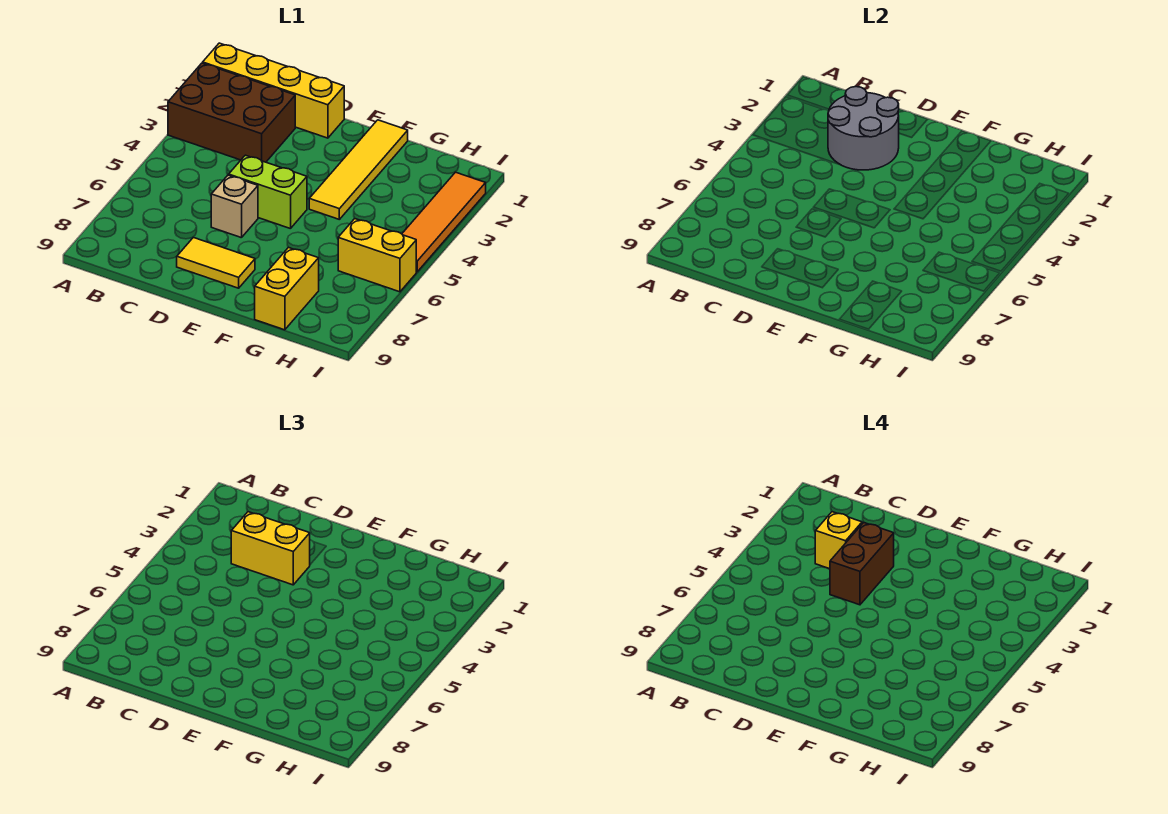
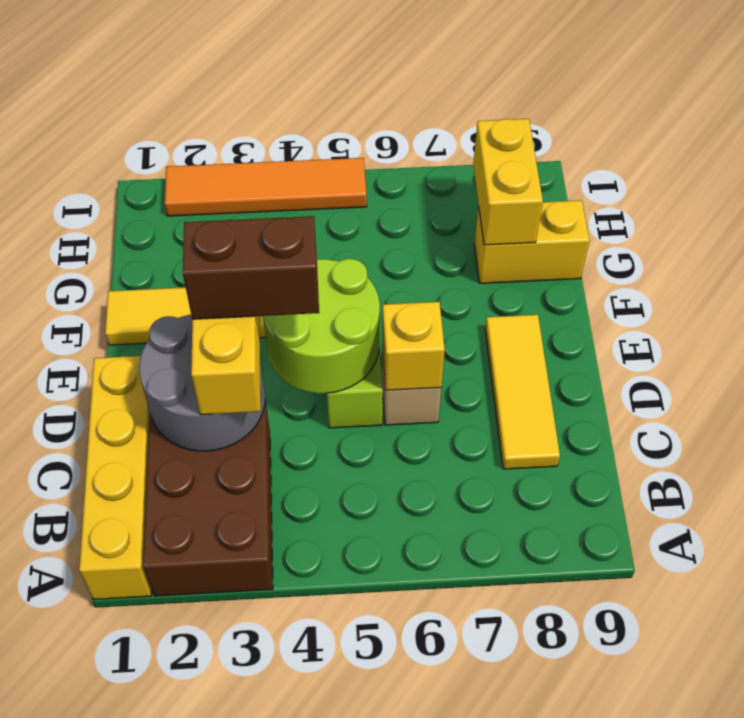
yellow 1x1 brick [815,512,862,569] -> yellow 1x1 brick moved to [382,302,445,390]
none -> lime 2x2 round brick [263,259,380,393]
yellow 1x2 tile [177,238,255,288] -> yellow 1x3 tile [485,315,560,469]
yellow 1x2 brick [338,219,416,292] -> yellow 1x2 brick moved to [473,119,543,245]

